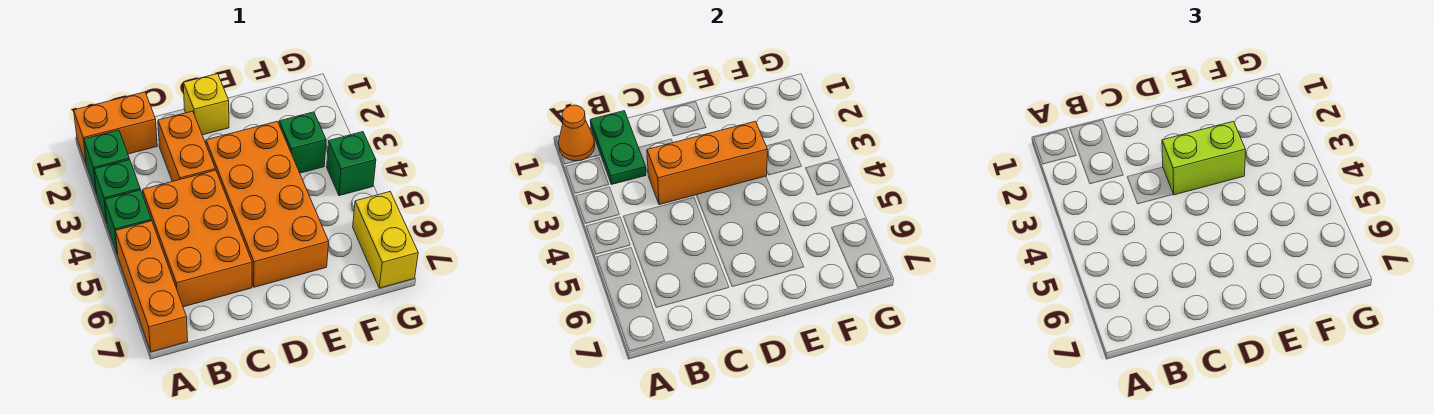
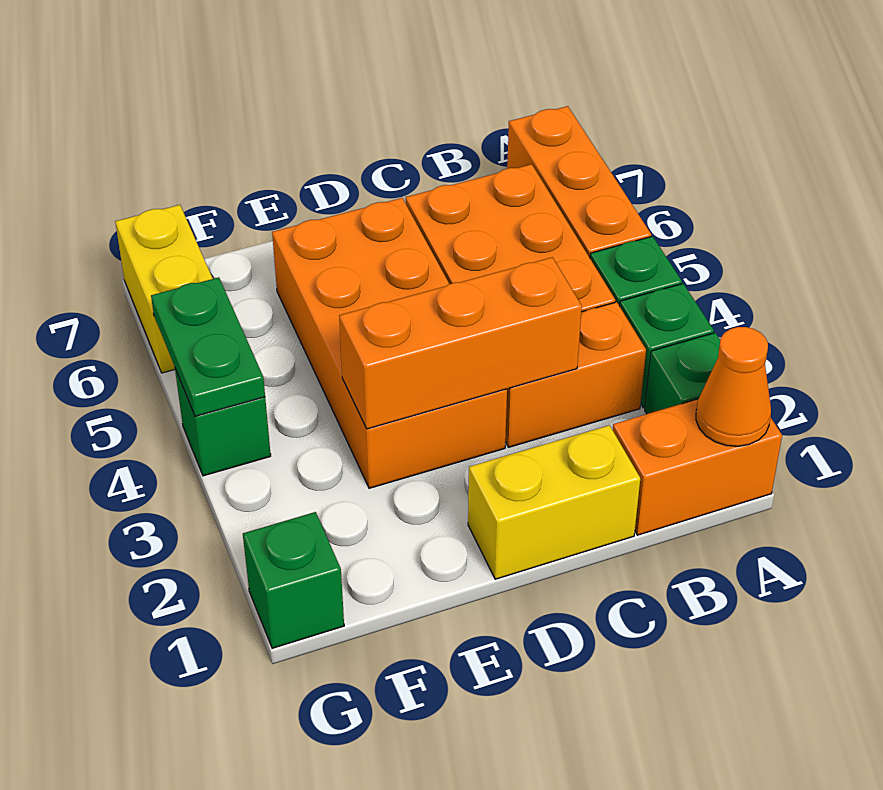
green 1x2 plate [590,111,646,184] -> green 1x2 plate moved to [151,277,265,416]
orange 1x2 brick [158,111,215,181] -> orange 1x2 brick turned to [505,302,646,447]
yellow 1x1 brick [183,74,229,135] -> yellow 1x2 brick [468,425,640,579]
lime 1x2 brick [1162,121,1245,195] -> none
green 1x1 brick [279,112,326,173] -> green 1x1 brick moved to [243,512,344,648]

